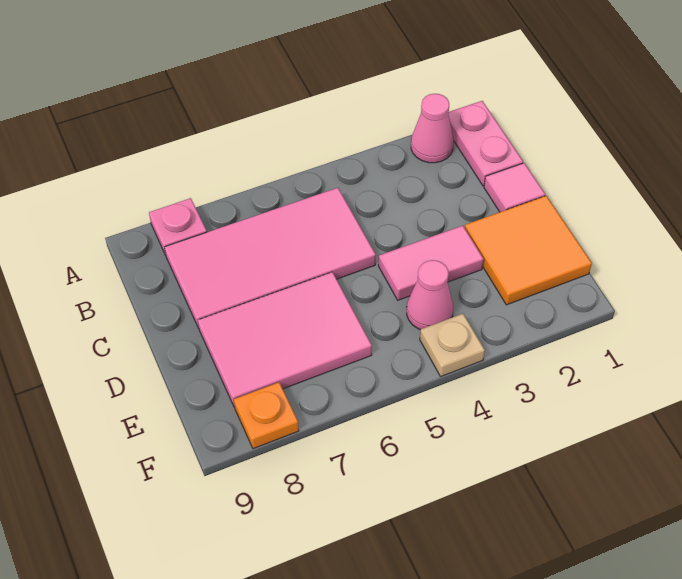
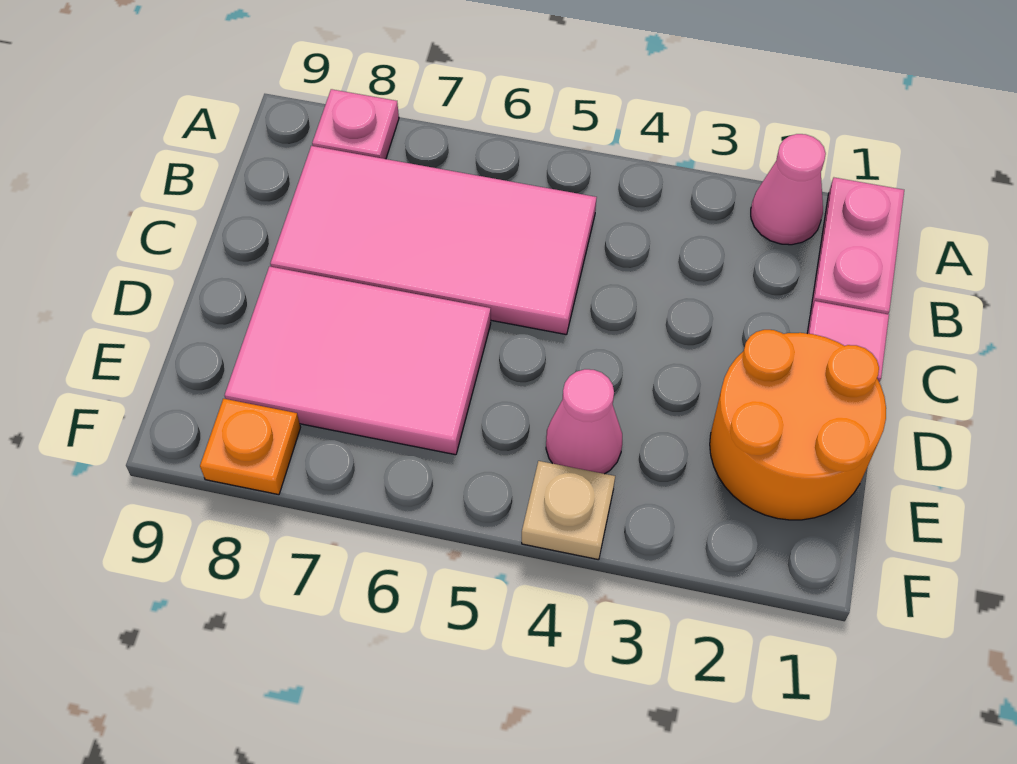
orange 2x2 tile [465,196,592,305] -> orange 2x2 round brick [710,330,886,520]
pink 1x2 tile [378,226,484,300] -> none

